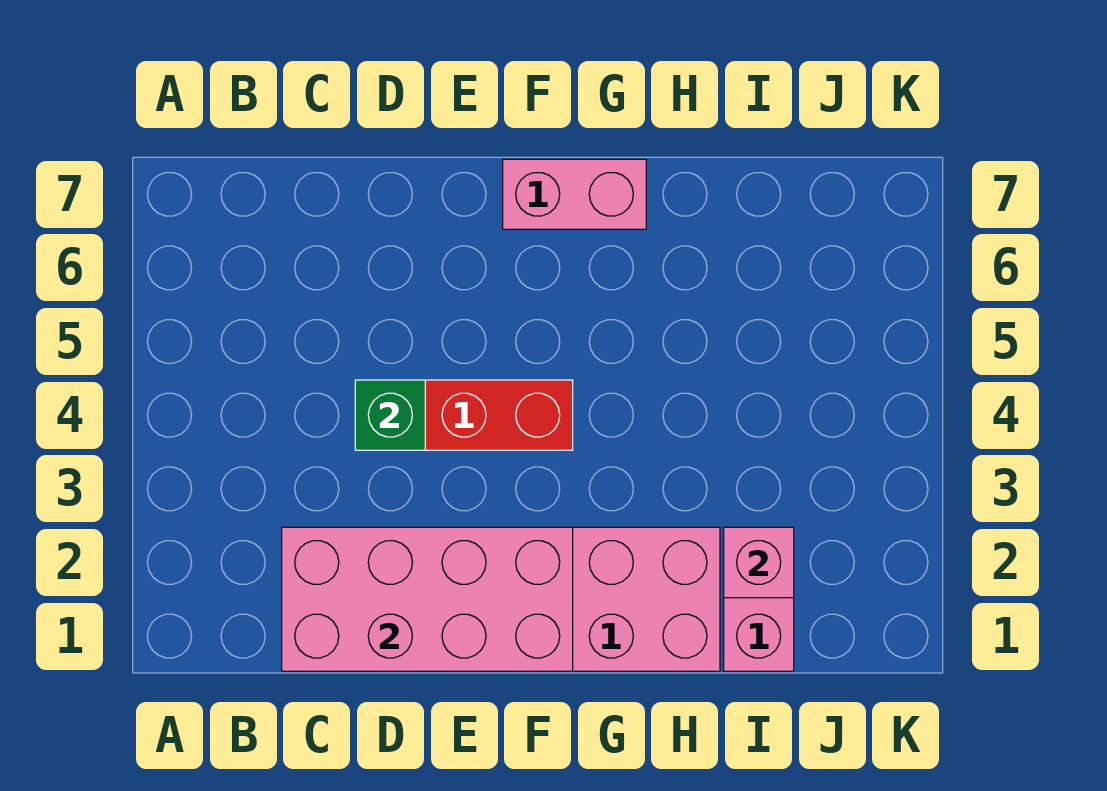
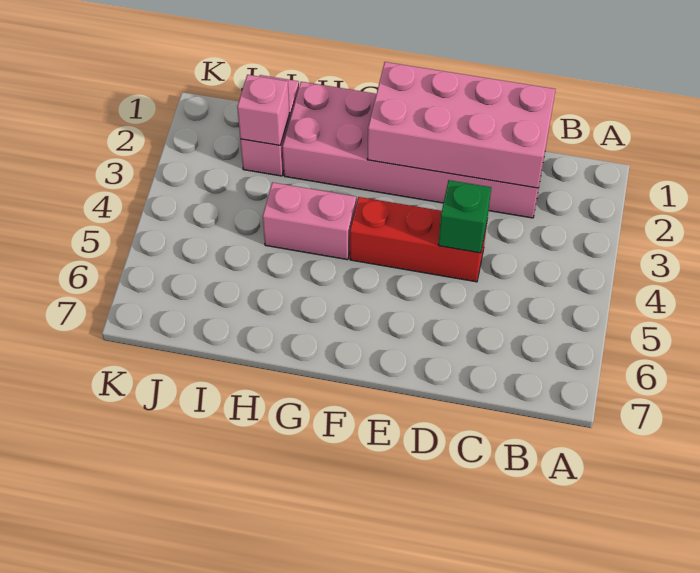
pink 1x2 brick [503,159,646,229] -> pink 1x2 brick moved to [263,182,356,260]

